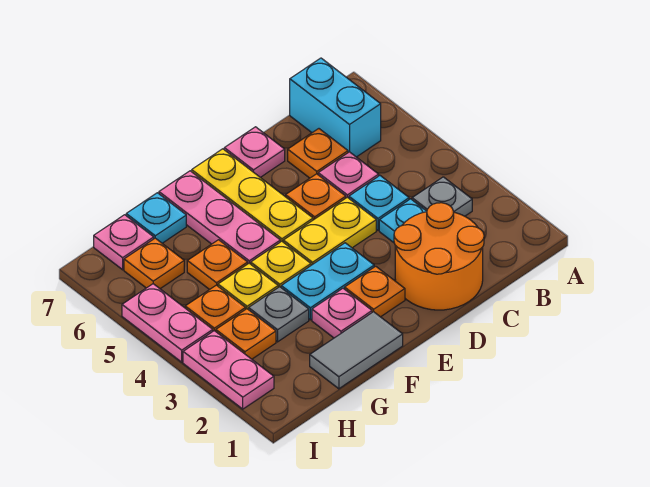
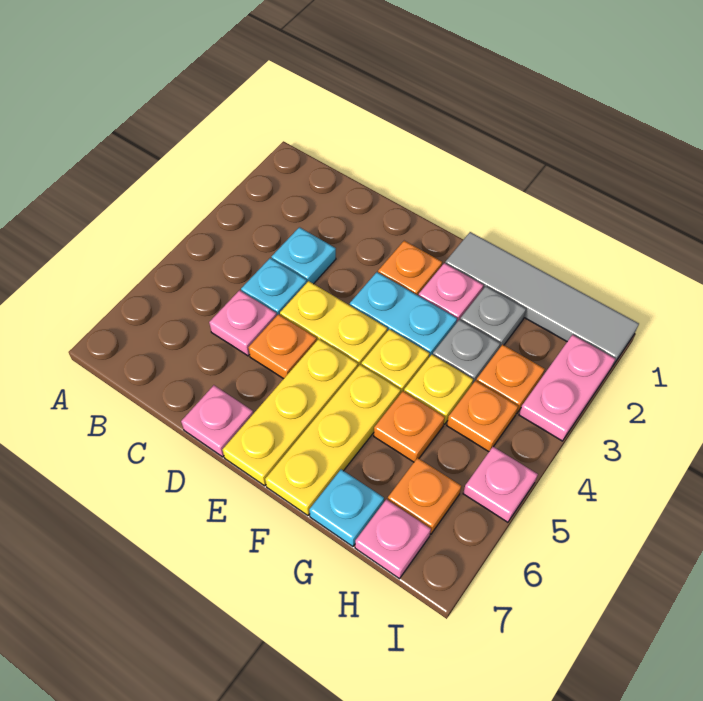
grey 1x1 plate [412,177,472,216] -> grey 1x1 plate moved to [460,286,526,348]
cyan 1x2 brick [290,58,381,157] -> none
orange 2x2 round brick [394,203,484,310] -> none
orange 1x1 plate [288,129,348,178] -> none
grey 1x2 tile [310,312,403,389] -> grey 1x4 tile [445,232,639,365]
pink 1x3 plate [159,171,280,264] -> yellow 1x3 plate [265,365,401,516]
pink 1x2 plate [122,284,213,362] -> pink 1x1 plate [463,447,538,522]

